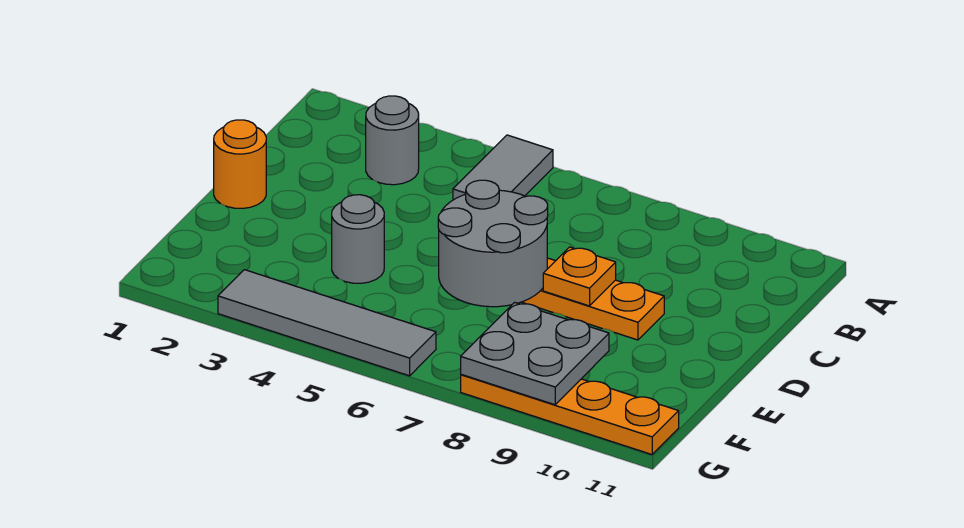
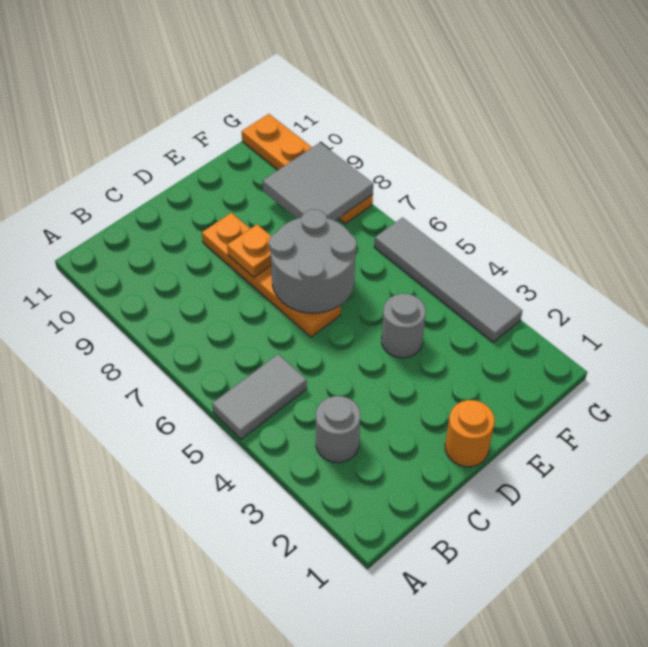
grey 2x2 plate [461,302,609,405] -> grey 2x2 tile [263,143,373,221]

